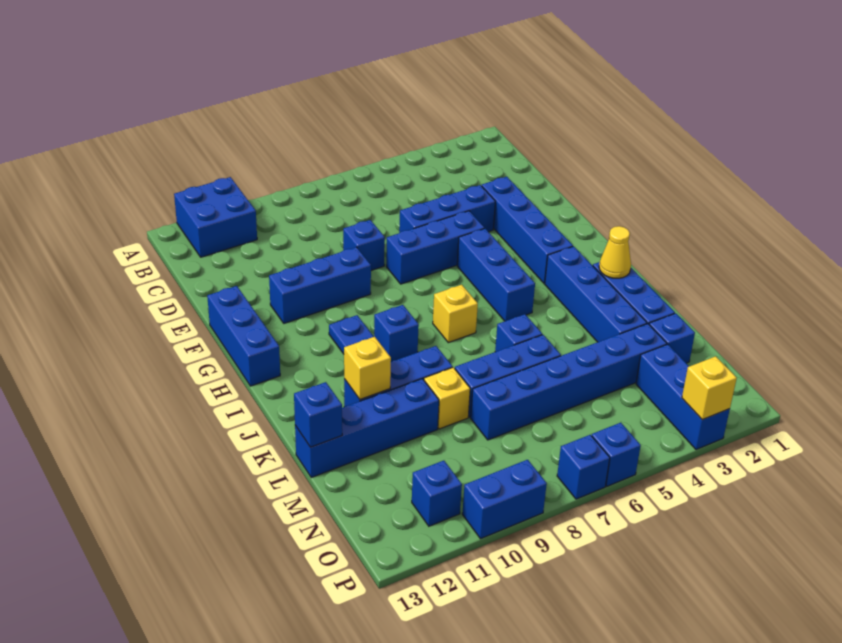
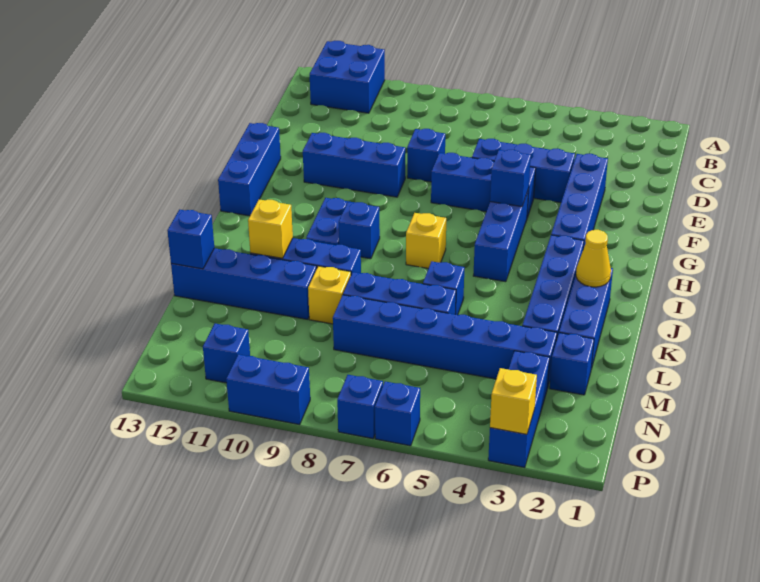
none -> blue 1x1 brick [490,150,531,207]

